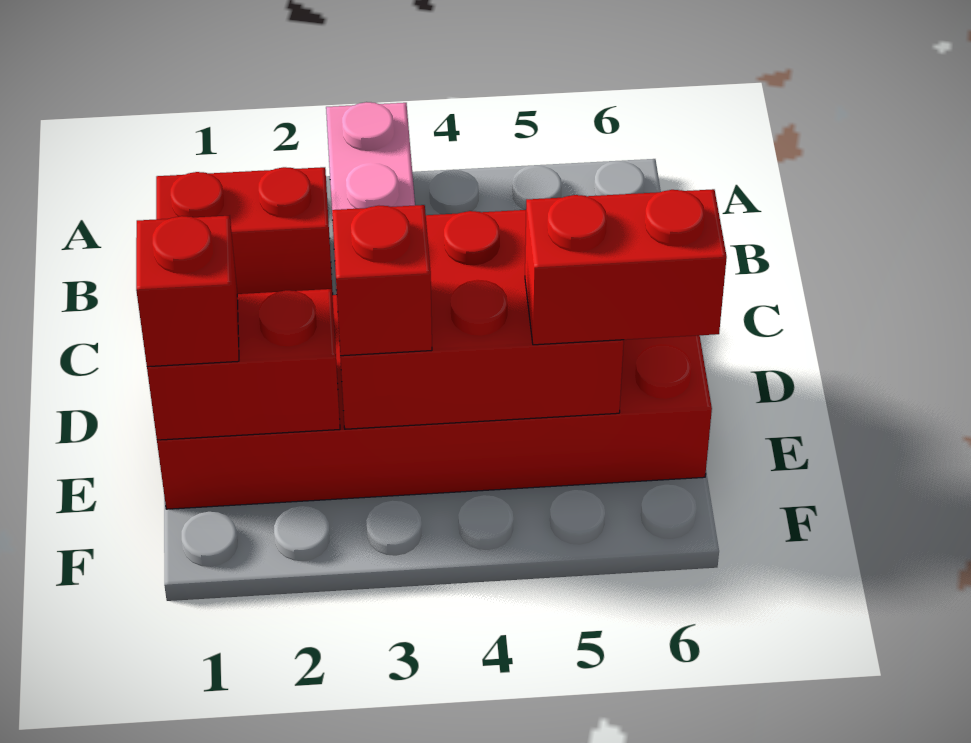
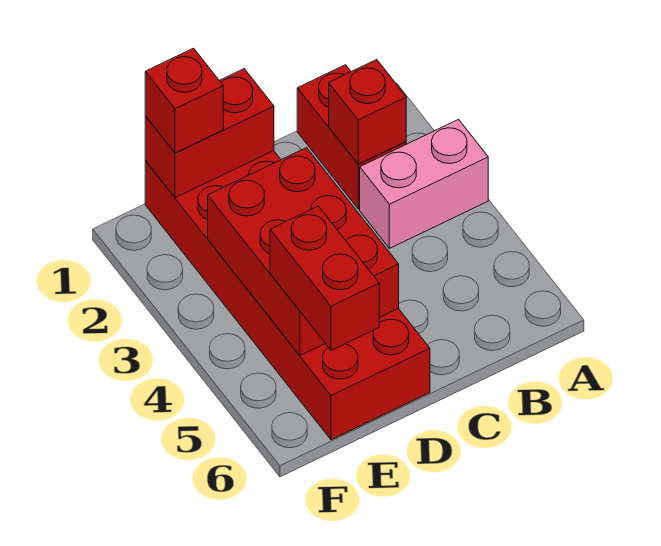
red 1x2 brick [147,289,340,440] -> red 1x2 brick turned to [145,69,274,198]
red 1x1 brick [332,205,432,356] -> red 1x1 brick moved to [329,60,406,164]

